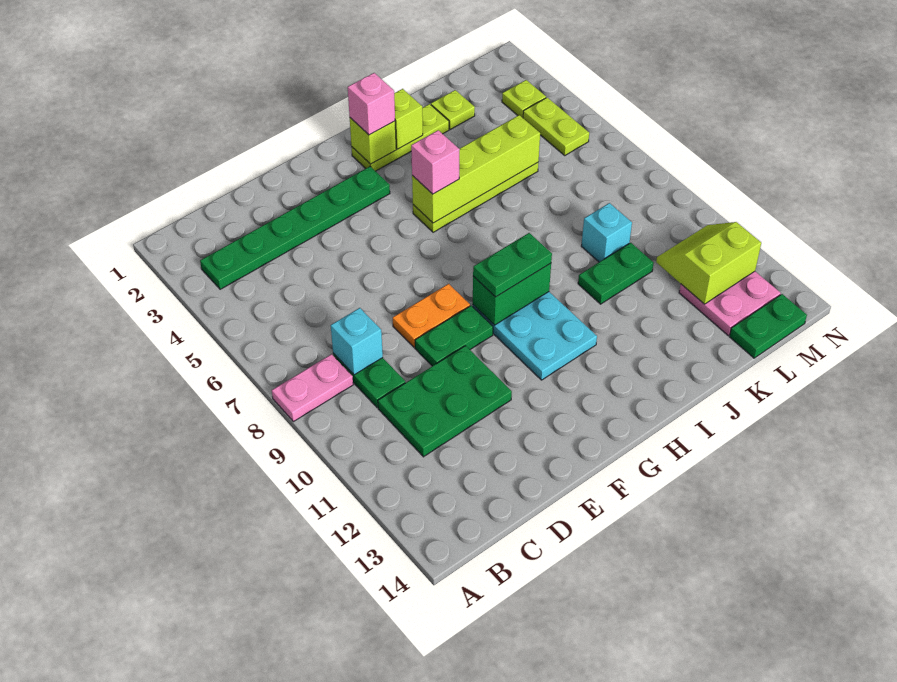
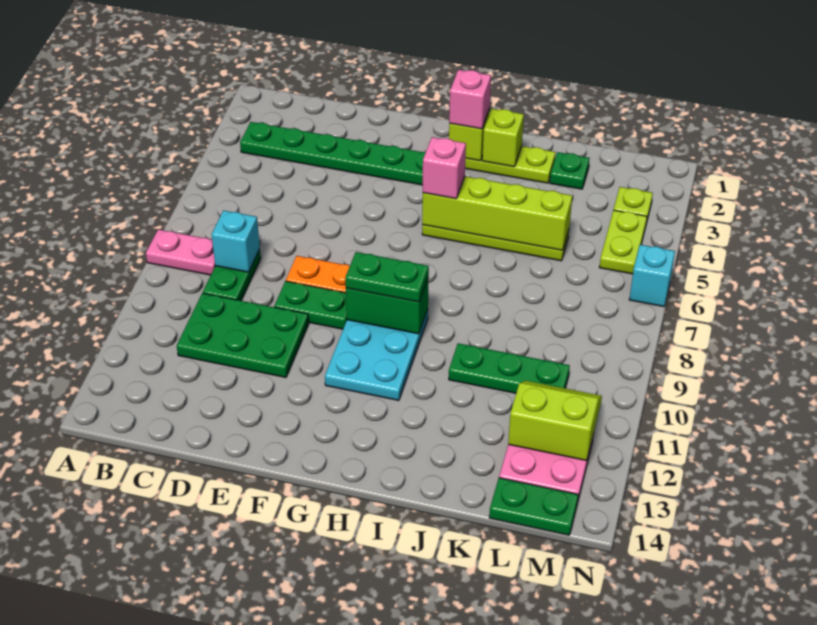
green 1x2 plate [578,243,654,304] -> green 1x3 plate [449,343,570,393]
lime 1x1 plate [431,90,475,129] -> green 1x1 plate [550,152,590,189]
cyan 1x1 brick [581,203,632,262] -> cyan 1x1 brick moved to [629,245,675,307]

